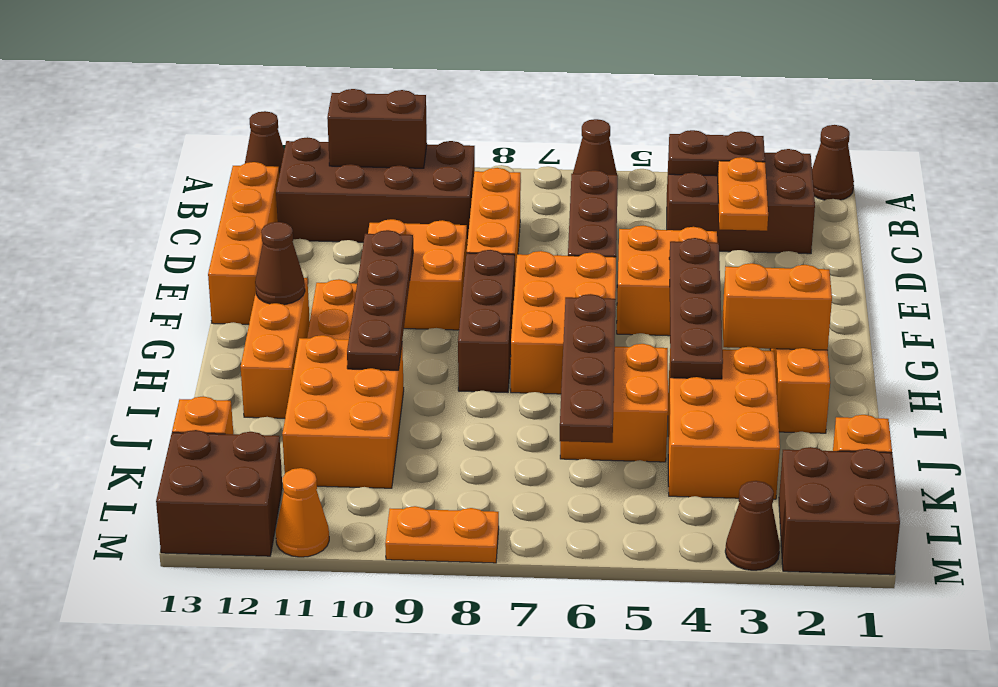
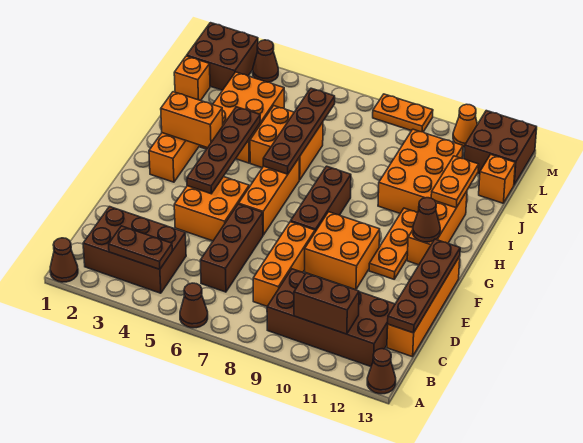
orange 1x2 plate [718,157,768,231] -> orange 1x2 plate moved to [431,156,479,207]
orange 2x3 brick [511,251,616,394] -> orange 1x3 brick [239,158,299,235]
brown 1x4 plate [347,230,413,370] -> brown 1x4 plate moved to [388,239,460,333]

